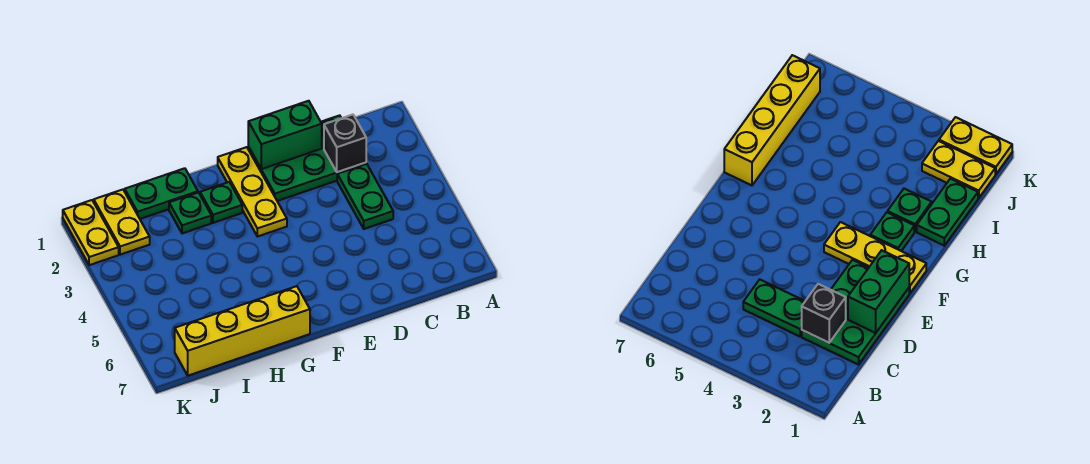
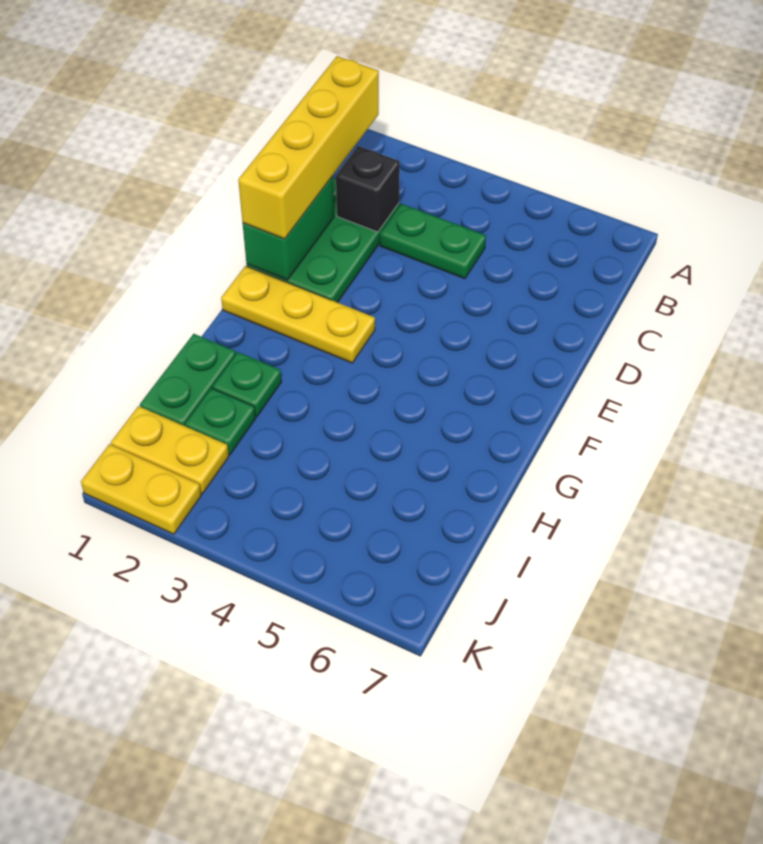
green 1x1 plate [200,182,242,223] -> green 1x1 plate moved to [185,388,256,454]
yellow 1x4 brick [175,286,310,376] -> yellow 1x4 brick moved to [238,56,379,239]

